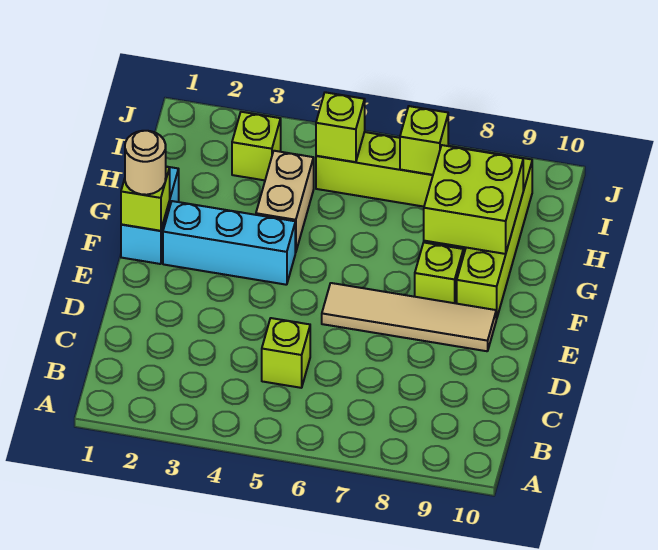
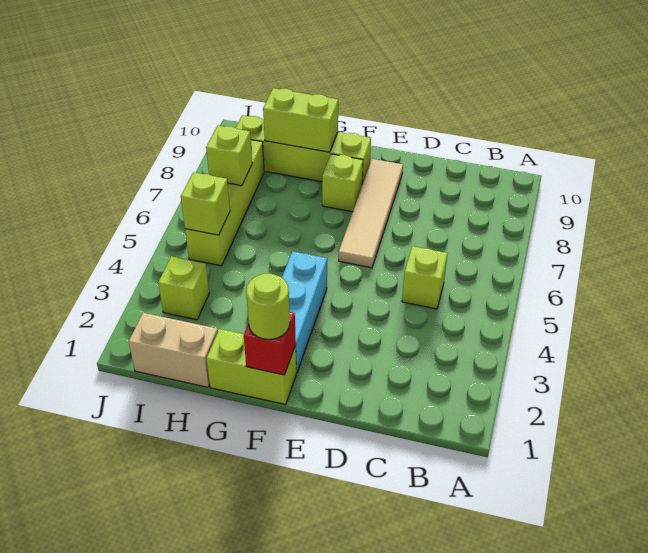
cyan 1x2 brick [121,167,179,264] -> lime 1x2 brick [207,329,296,405]
lime 1x1 brick [121,167,170,231] -> red 1x1 brick [244,312,296,375]
tan 1x1 round brick [125,131,166,195] -> lime 1x1 round brick [246,274,290,339]
tan 1x2 brick [256,151,314,253] -> tan 1x2 brick moved to [129,313,218,387]
lime 2x2 brick [424,145,523,254] -> lime 1x2 brick [263,88,338,152]

